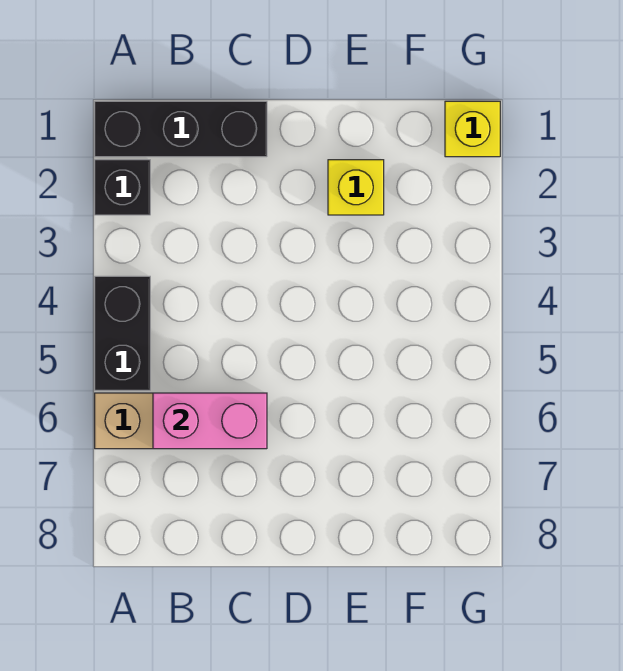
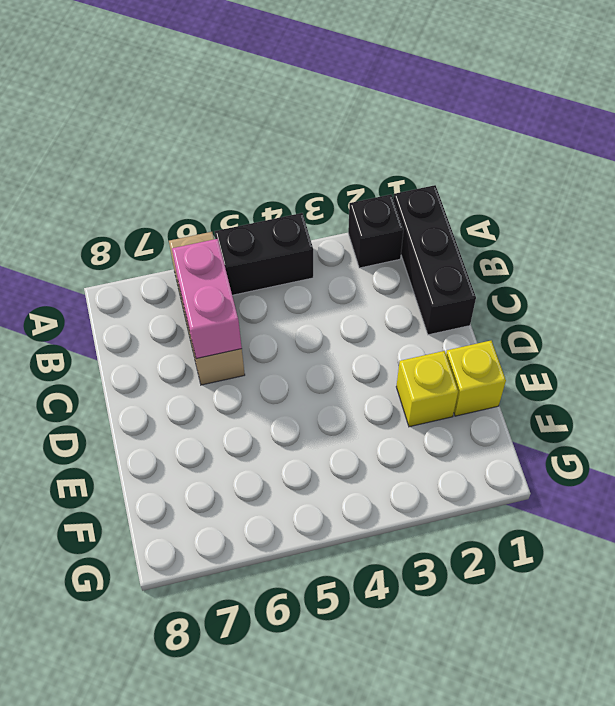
yellow 1x1 brick [445,101,500,157] -> yellow 1x1 brick moved to [446,341,506,416]

